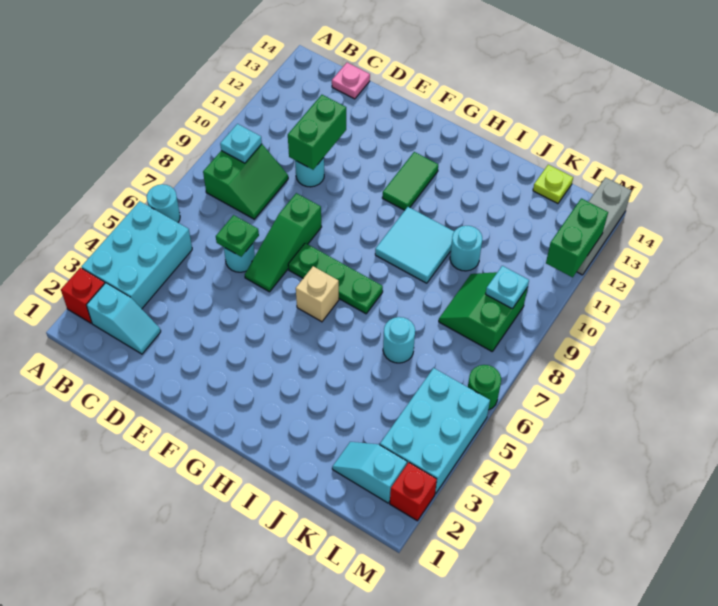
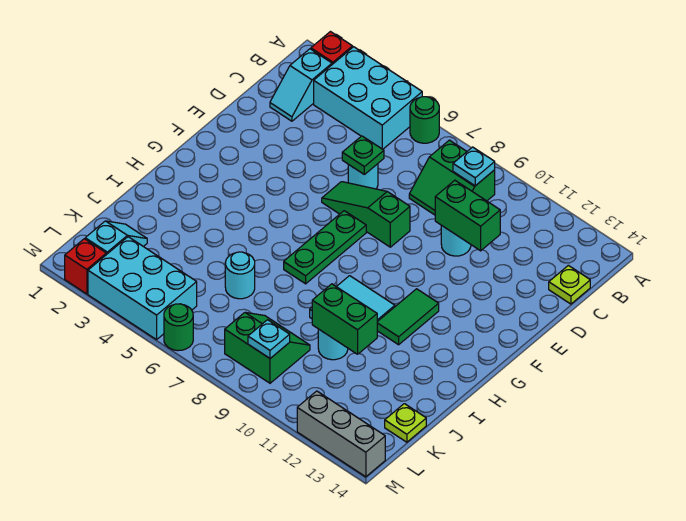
cyan 1x1 round brick [147,184,180,223] -> green 1x1 round brick [410,97,439,143]
pink 1x1 plate [332,63,370,99] -> lime 1x1 plate [549,265,590,304]
tan 1x1 brick [296,266,339,322] -> none
green 1x2 tile [382,152,438,210] -> green 1x2 tile turned to [377,289,439,345]
green 1x2 brick [546,198,608,277] -> green 1x2 brick moved to [312,284,377,354]

